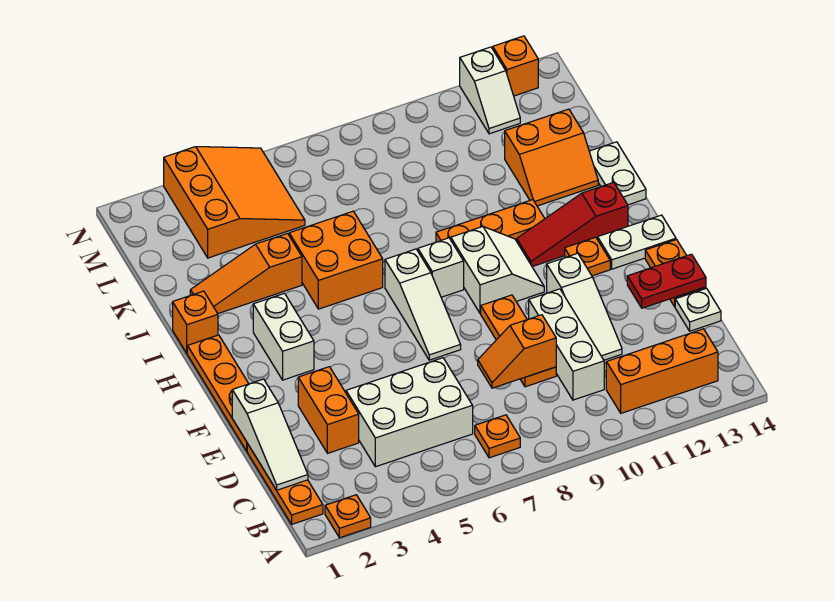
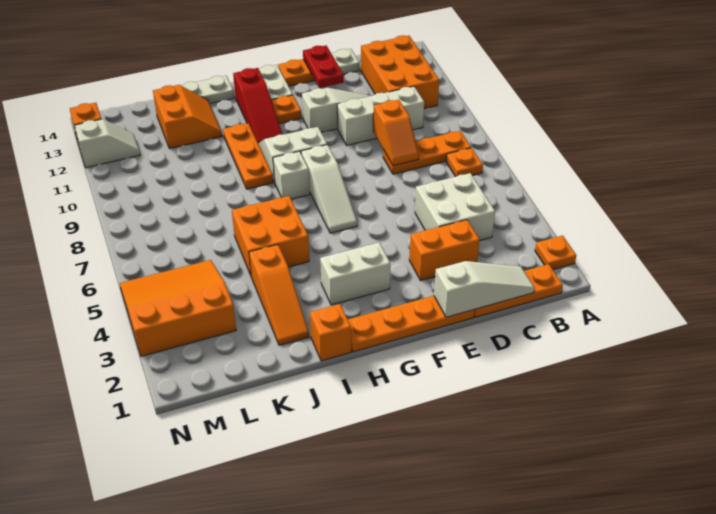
orange 1x3 brick [606,329,718,413] -> orange 2x3 brick [361,35,439,109]
white 2x3 brick [346,358,473,467] -> white 2x2 brick [415,173,495,240]
orange 1x3 plate [481,295,556,387] -> orange 1x3 plate moved to [383,131,471,174]
white 1x3 slope [385,249,461,360] -> white 1x3 slope turned to [301,145,357,233]

